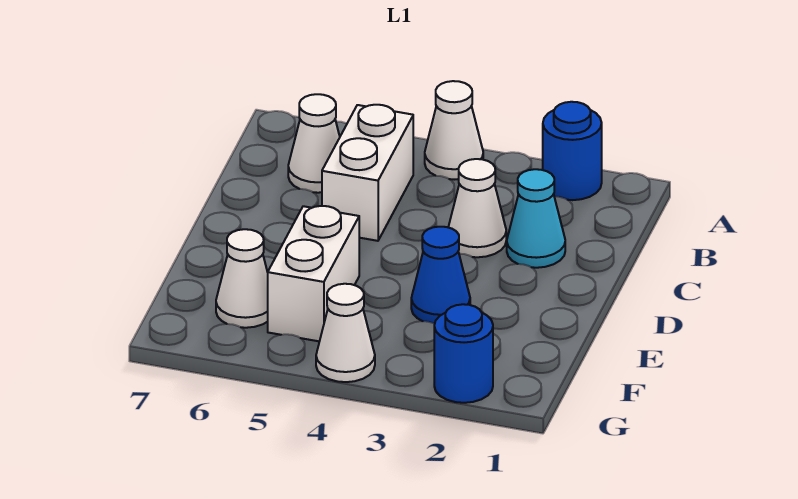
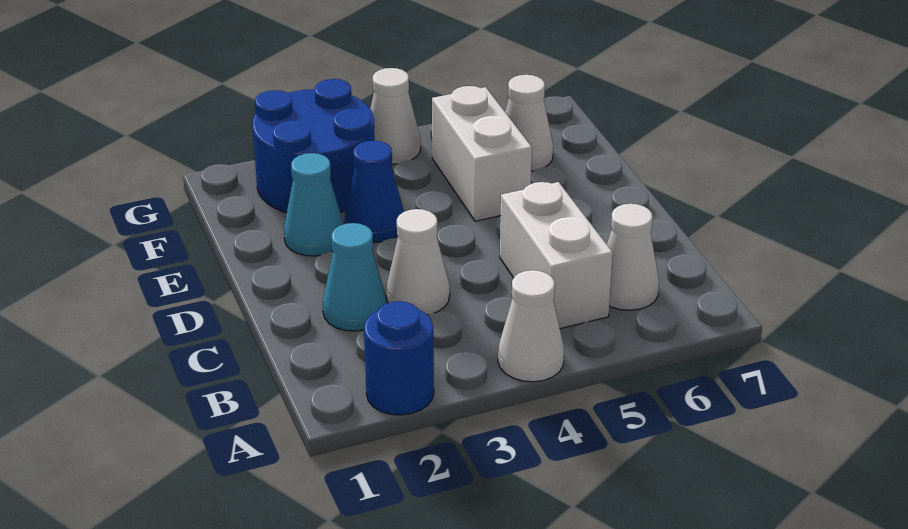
none -> cyan 1x1 cone [284,153,344,256]
blue 1x1 round brick [434,304,493,403] -> blue 2x2 round brick [252,79,375,213]

